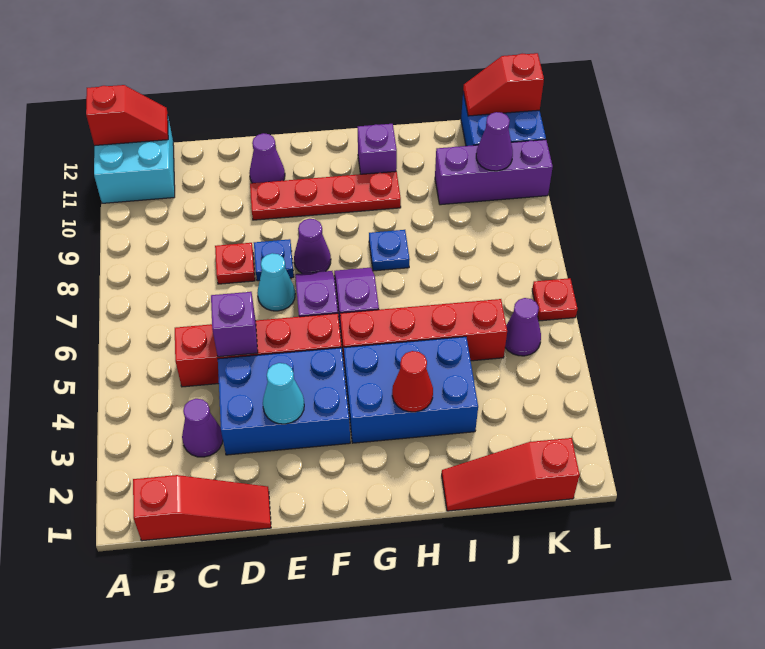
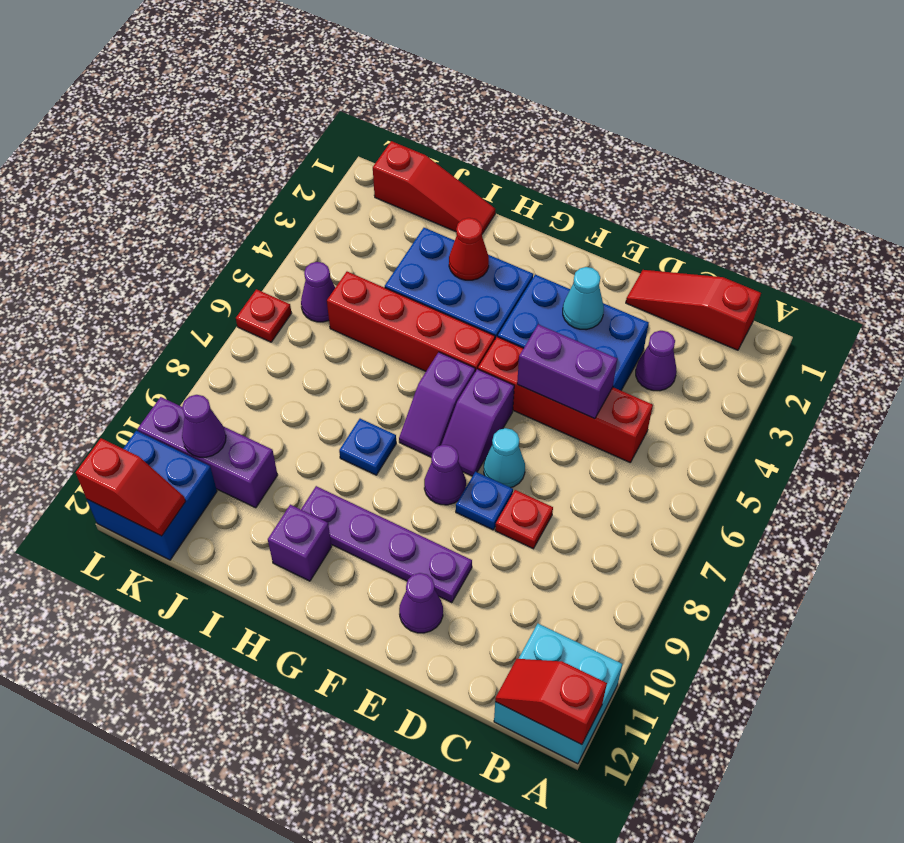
purple 1x1 brick [211,292,258,357] -> purple 1x2 brick [517,324,617,419]
red 1x4 plate [250,171,401,220] -> purple 1x4 plate [301,486,472,603]

